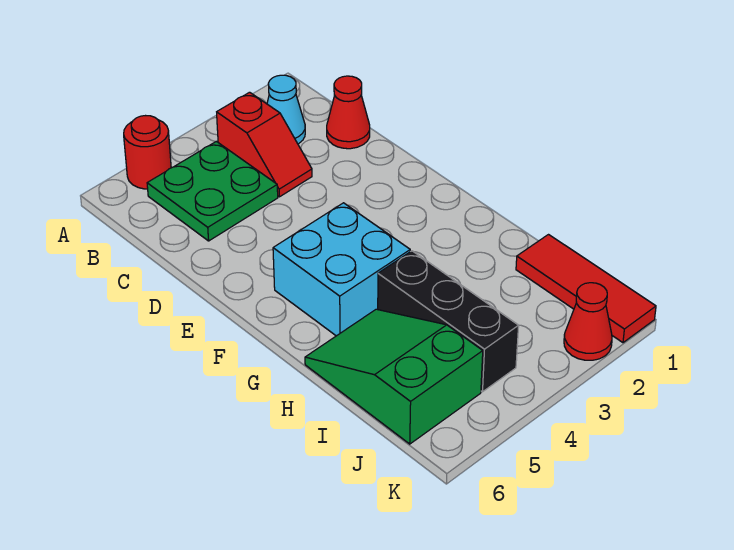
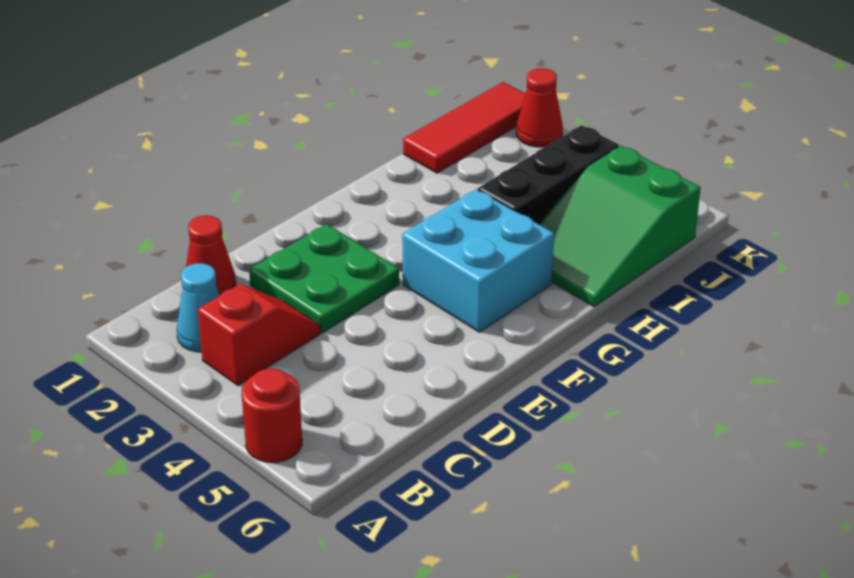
green 2x2 plate [147,141,278,241] -> green 2x2 plate moved to [249,224,399,333]

